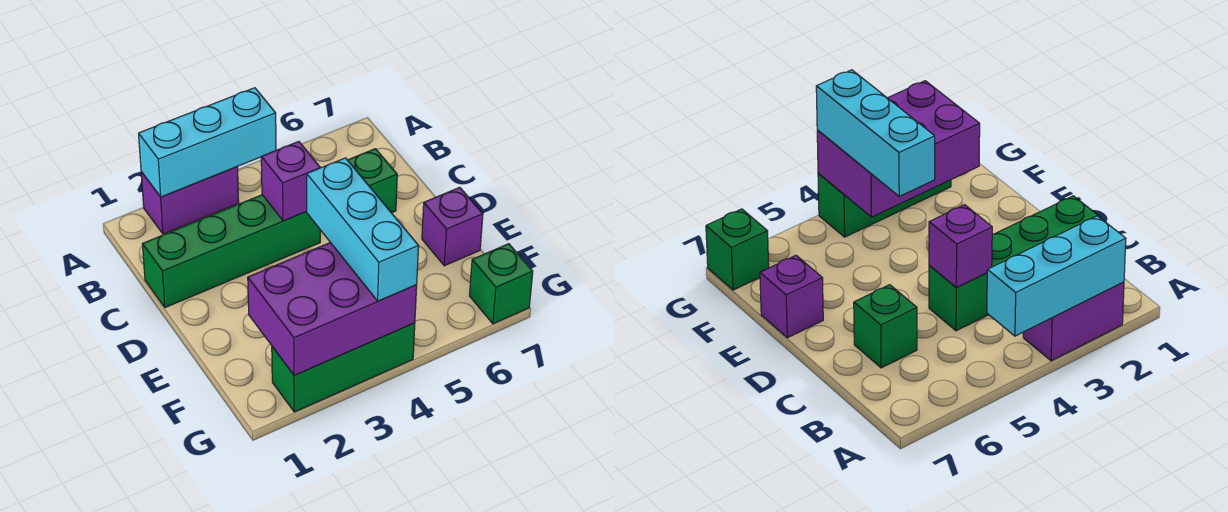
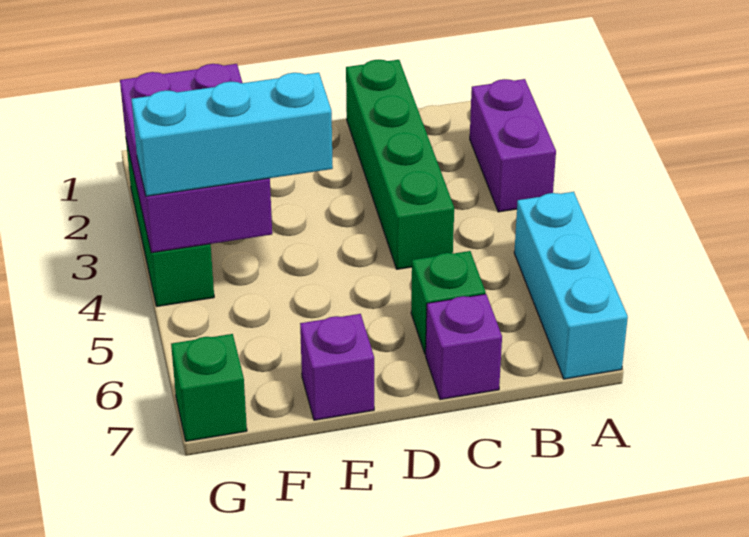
cyan 1x3 brick [139,88,276,197] -> cyan 1x3 brick moved to [514,192,628,379]
purple 1x1 brick [261,141,320,221] -> purple 1x1 brick moved to [426,294,502,400]

